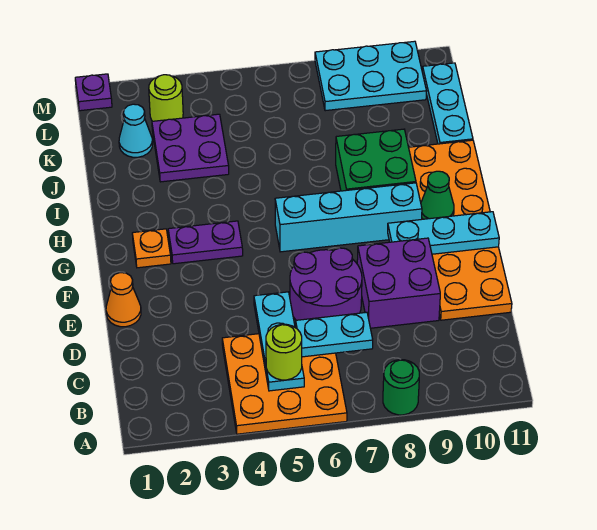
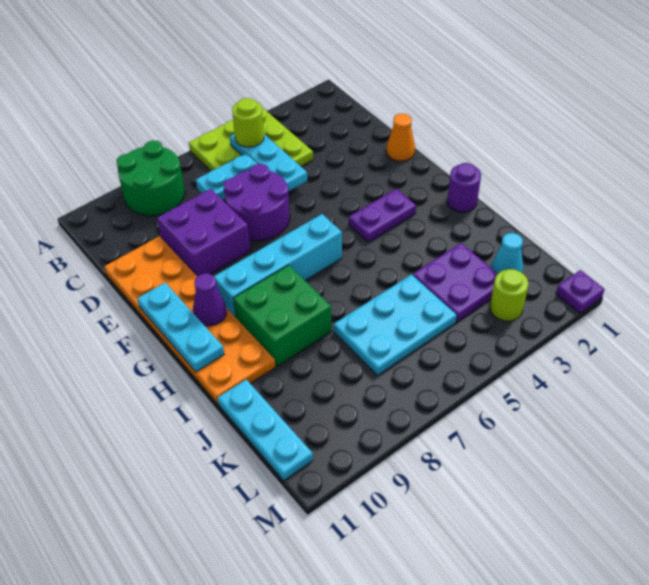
orange 3x3 plate [222,334,347,434] -> lime 3x3 plate [189,108,313,171]
green 1x1 round brick [383,360,419,415] -> green 2x2 round brick [116,140,185,216]
cyan 1x3 plate [388,212,499,254] -> cyan 1x3 plate turned to [137,283,224,372]
orange 1x1 plate [132,229,171,268] -> none
green 1x1 cone [421,171,454,219] -> purple 1x1 cone [193,273,227,326]
none -> purple 1x1 round brick [447,163,481,212]
cyan 2x3 plate [315,41,427,111] -> cyan 2x3 plate moved to [334,274,457,375]

